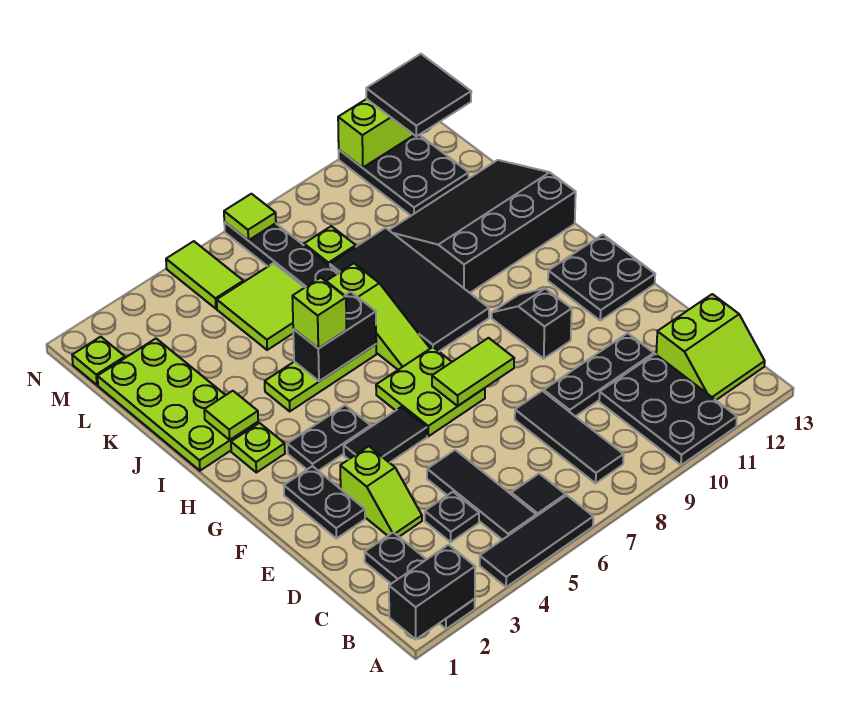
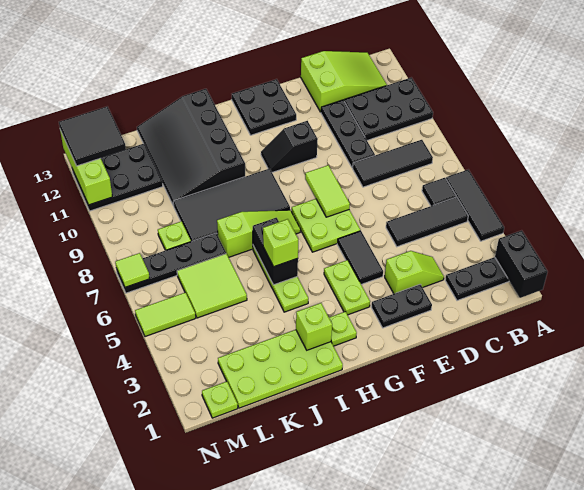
lime 2x2 slope [656,294,765,400] -> lime 2x3 slope [301,51,387,112]
black 1x1 plate [425,492,479,542] -> none
black 1x2 plate [287,405,371,471] -> lime 1x2 plate [324,260,370,315]
lime 1x1 tile [204,391,258,440] -> lime 1x1 brick [296,303,332,350]

